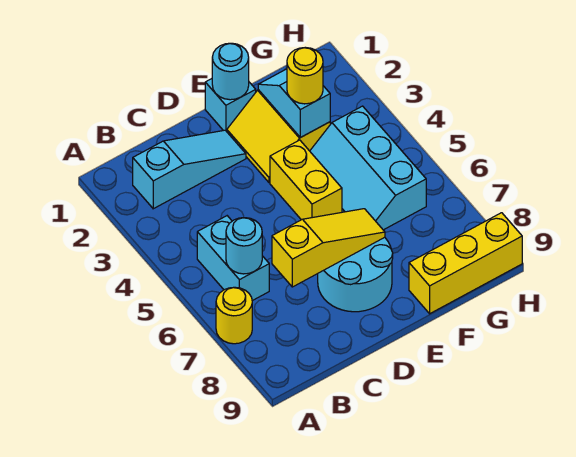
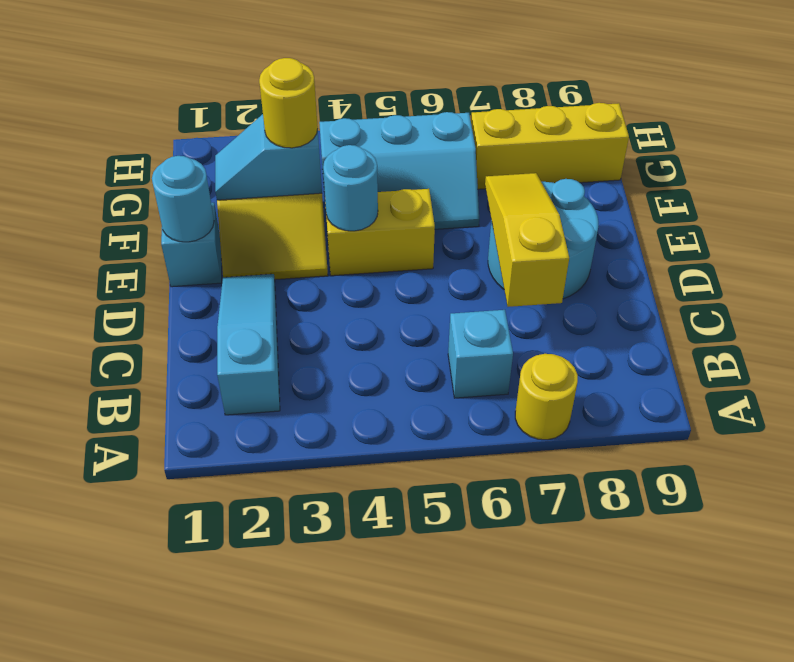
cyan 1x2 brick [197,216,269,301] -> cyan 1x1 brick [448,310,513,398]
cyan 1x1 round brick [226,217,262,274] -> cyan 1x1 round brick moved to [323,145,378,231]
yellow 1x3 brick [409,213,522,314] -> yellow 1x3 brick turned to [471,103,629,189]

